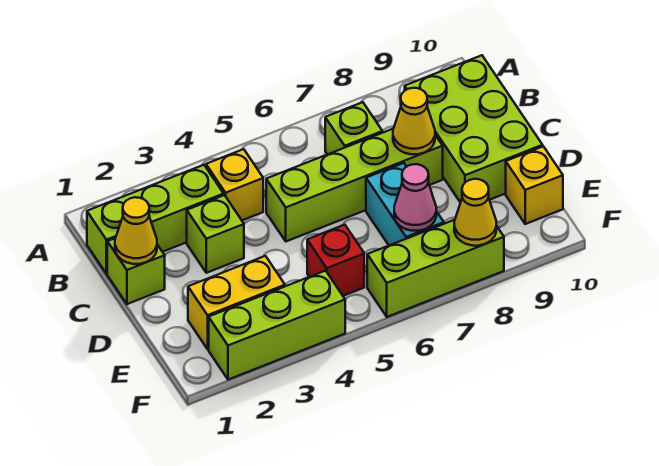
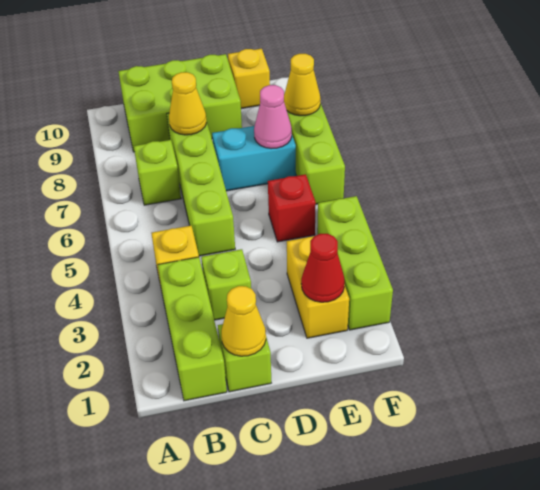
none -> red 1x1 cone [301,234,345,302]

